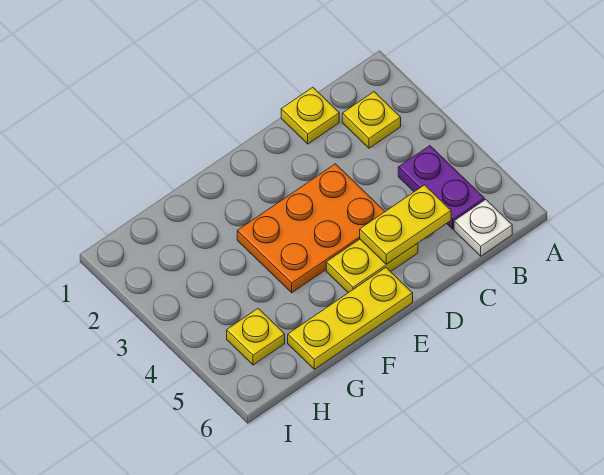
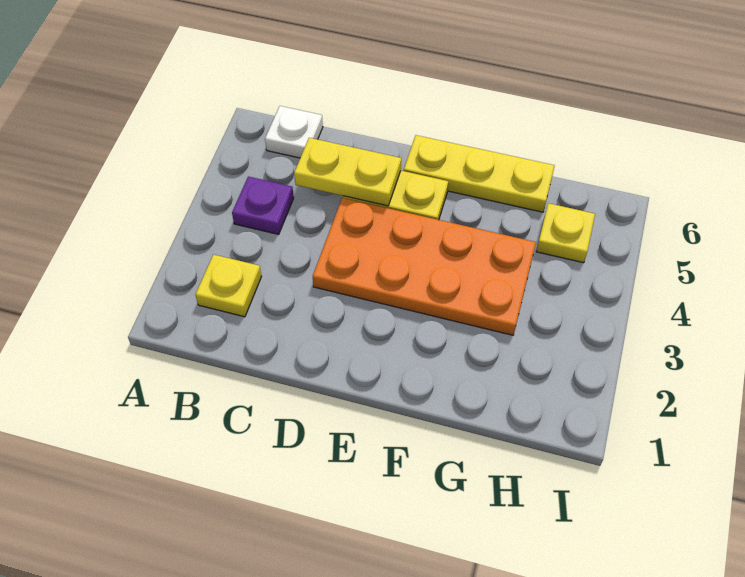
purple 1x2 plate [398,146,484,229] -> purple 1x1 plate [232,176,294,234]
yellow 1x1 plate [281,87,339,144] -> none
orange 2x3 plate [237,164,385,293] -> orange 2x4 plate [313,198,536,335]

